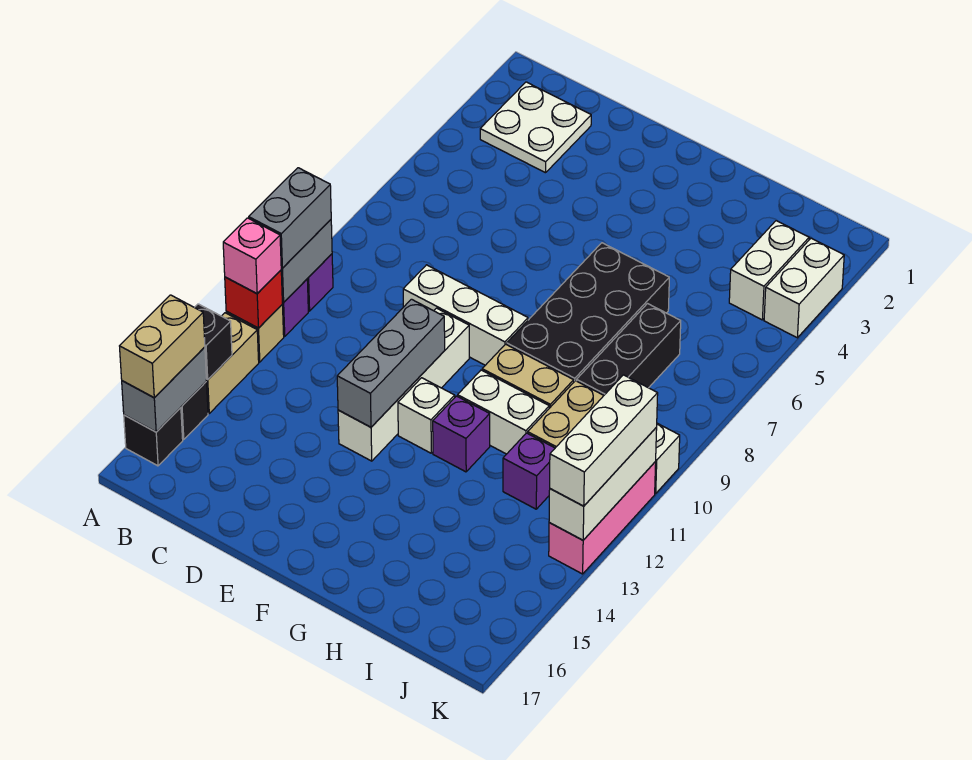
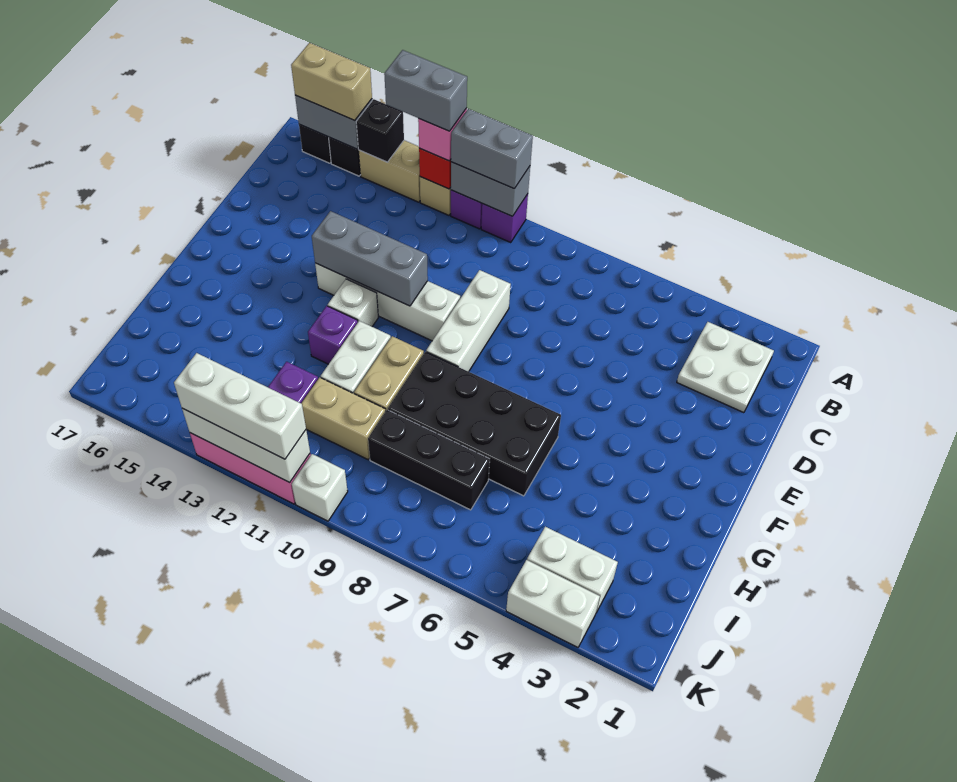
none -> grey 1x2 brick [384,50,467,131]

